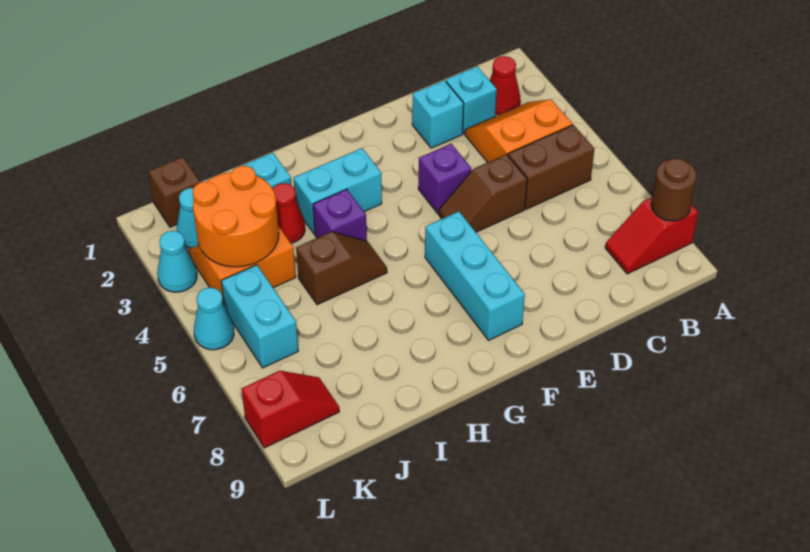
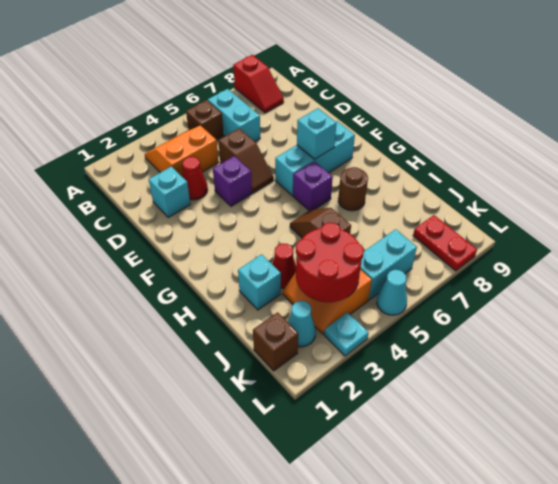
brown 1x1 round brick [651,158,697,221] -> brown 1x1 round brick moved to [338,167,368,211]
red 1x1 cone [490,56,520,115] -> red 1x1 cone moved to [182,157,208,200]
orange 2x2 slope [465,99,572,162] -> orange 2x2 slope turned to [145,125,219,176]
brown 1x2 brick [508,125,594,209] -> brown 1x1 brick [186,100,224,140]
cyan 1x1 brick [446,66,497,134] -> cyan 1x1 brick moved to [297,108,336,159]
cyan 1x2 brick [294,148,382,234] -> cyan 1x2 brick moved to [208,89,260,142]
purple 1x1 brick [313,189,367,241] -> purple 1x1 brick moved to [293,161,333,210]
orange 2x2 round brick [192,166,279,267] -> red 2x2 round brick [296,223,364,302]
red 1x2 slope [242,371,339,448] -> red 1x2 plate [413,215,477,271]
cyan 1x1 cone [157,231,197,292] -> cyan 1x1 plate [324,312,369,356]

